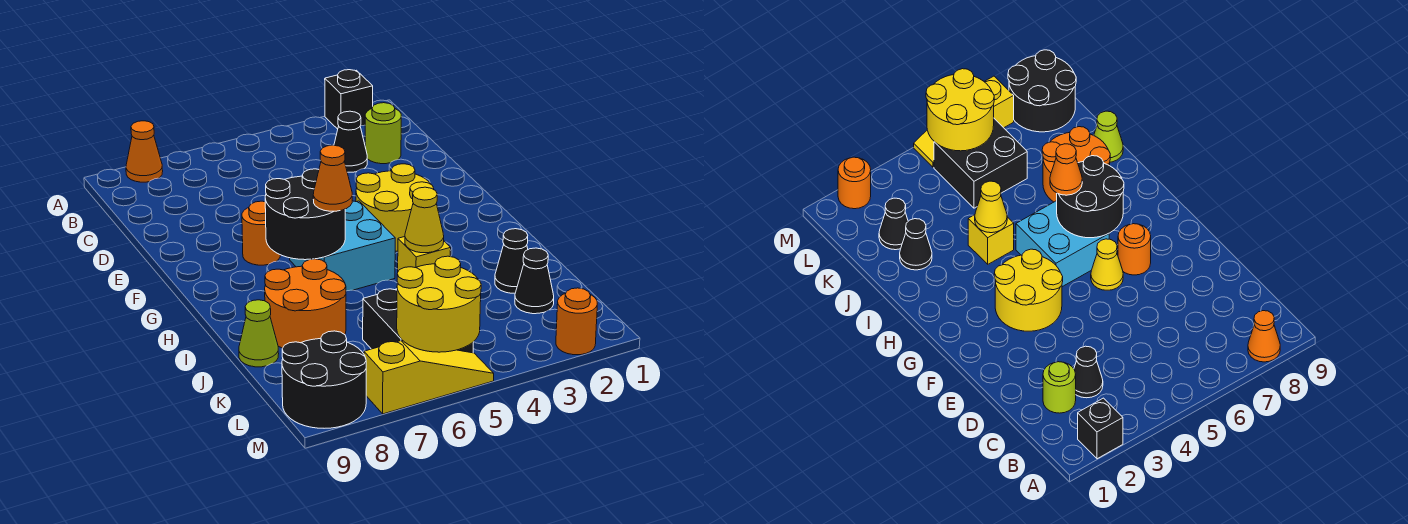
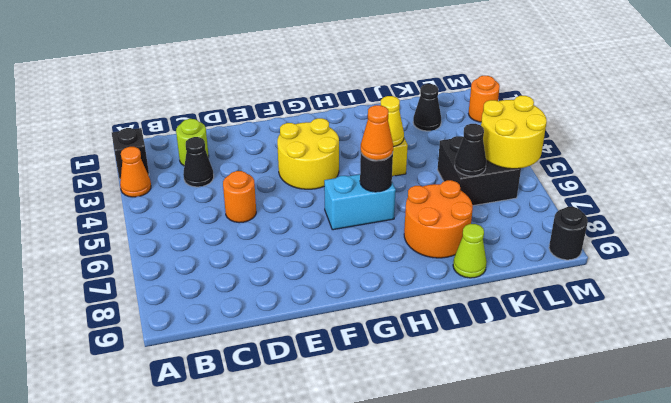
orange 1x1 cone [126,121,163,182] -> orange 1x1 cone moved to [120,147,151,197]
yellow 1x1 cone [1091,239,1123,290] -> none
orange 1x1 round brick [242,201,280,265] -> orange 1x1 round brick moved to [223,171,256,223]
cyan 2x2 brick [290,201,395,291] -> cyan 1x2 brick [324,174,396,230]
black 2x2 round brick [265,169,345,260] -> black 1x1 round brick [360,153,393,192]
black 1x1 cone [495,229,528,293] -> black 1x1 cone moved to [455,124,486,176]
black 2x2 round brick [282,331,366,428] -> black 1x1 round brick [549,207,588,260]
yellow 1x3 slope [364,341,494,414] -> none

